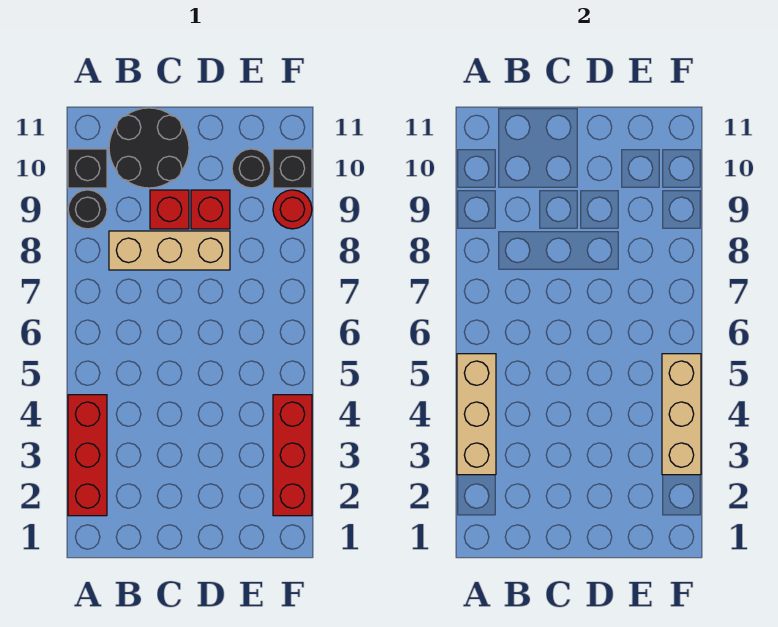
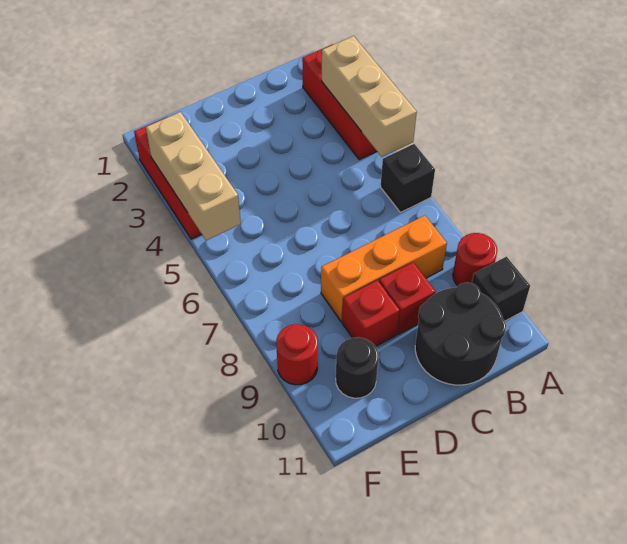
black 1x1 round brick [68,190,107,229] -> red 1x1 round brick [453,233,497,286]
tan 1x3 brick [109,231,230,270] -> orange 1x3 brick [321,215,447,322]
black 1x1 brick [273,149,312,188] -> black 1x1 brick moved to [380,144,435,212]

